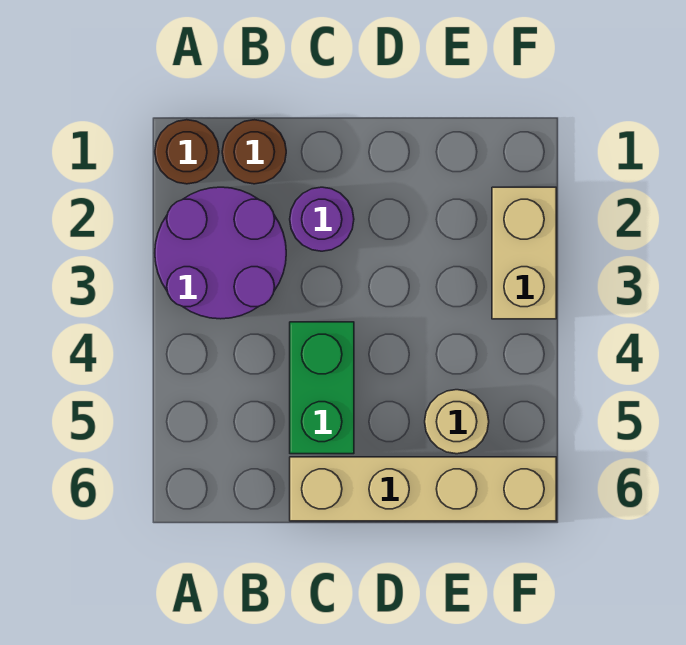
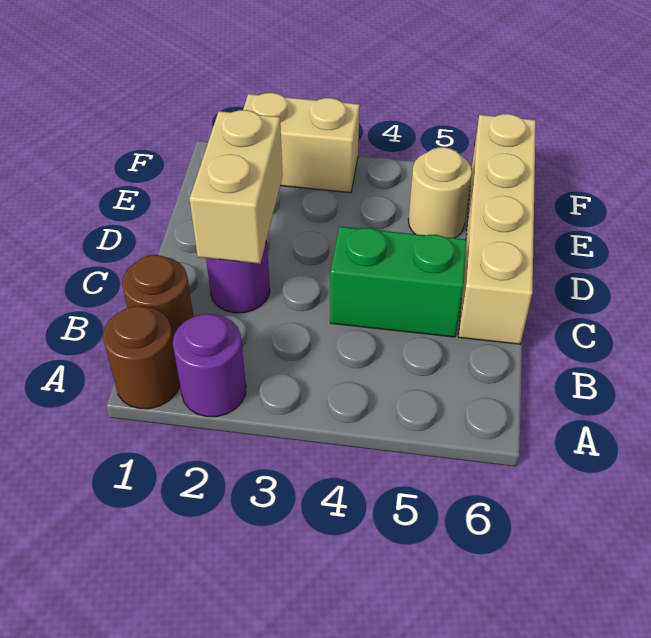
purple 2x2 round brick [155,187,286,319] -> purple 1x1 round brick [173,314,246,417]
none -> tan 1x2 brick [190,110,283,264]

